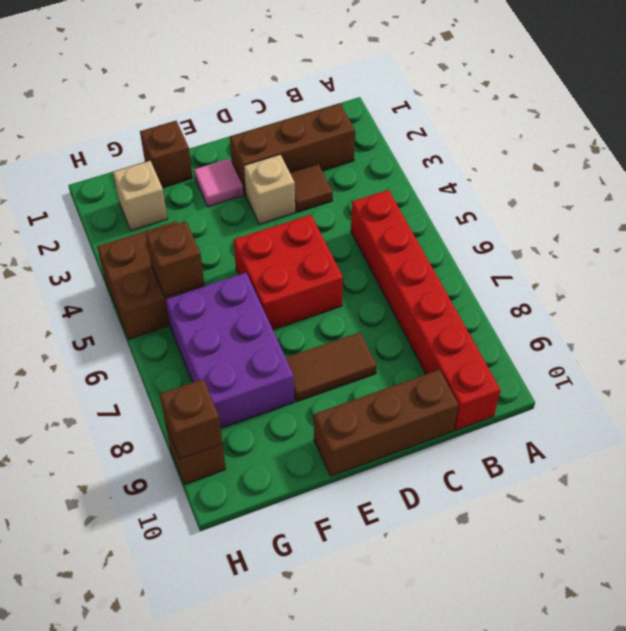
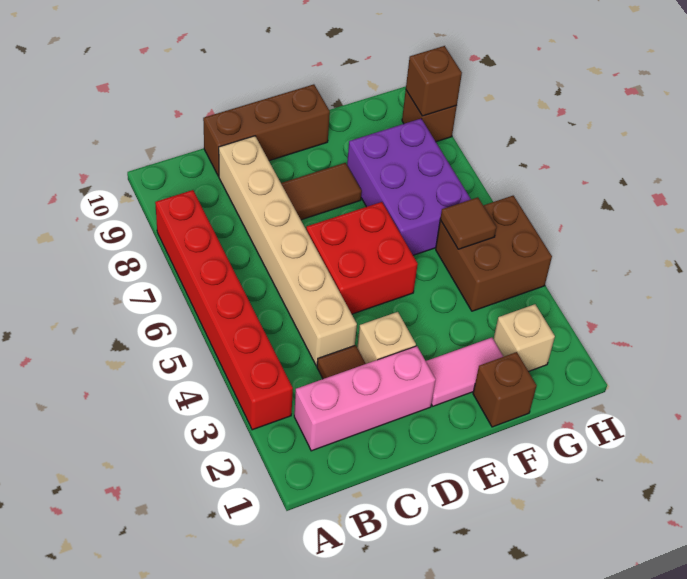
brown 1x3 brick [230,104,355,195] -> pink 1x3 brick [294,346,436,451]
red 1x6 brick [351,190,500,430] -> red 1x6 brick moved to [155,190,293,430]
none -> tan 1x6 brick [219,136,357,366]
pink 1x1 tile [194,159,243,207] -> pink 1x2 tile [426,338,503,406]
brown 1x1 brick [146,221,204,297] -> brown 1x1 tile [440,197,496,249]

